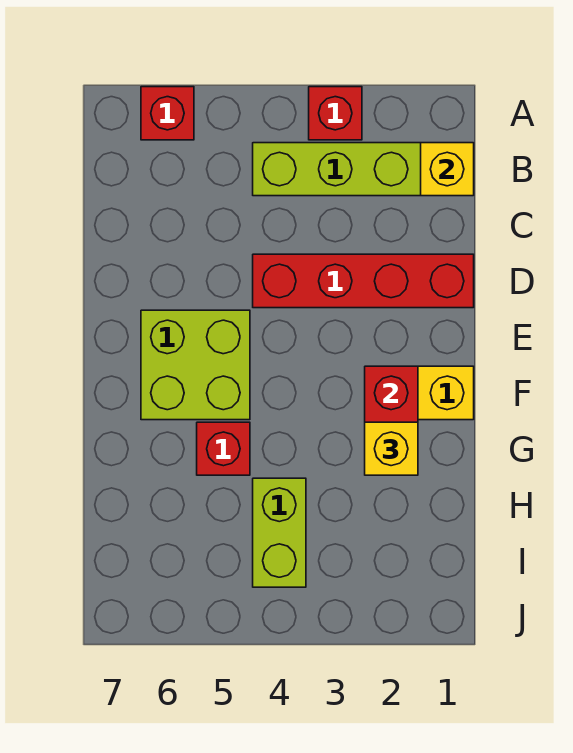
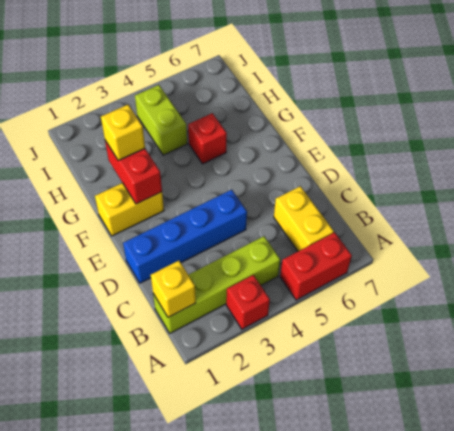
red 1x1 brick [141,87,194,140] -> red 1x2 brick [280,232,352,300]
none -> yellow 1x2 brick [274,186,334,251]
red 1x4 brick [253,254,474,308] -> blue 1x4 brick [123,190,247,283]
lime 2x2 brick [141,310,250,420] -> none

